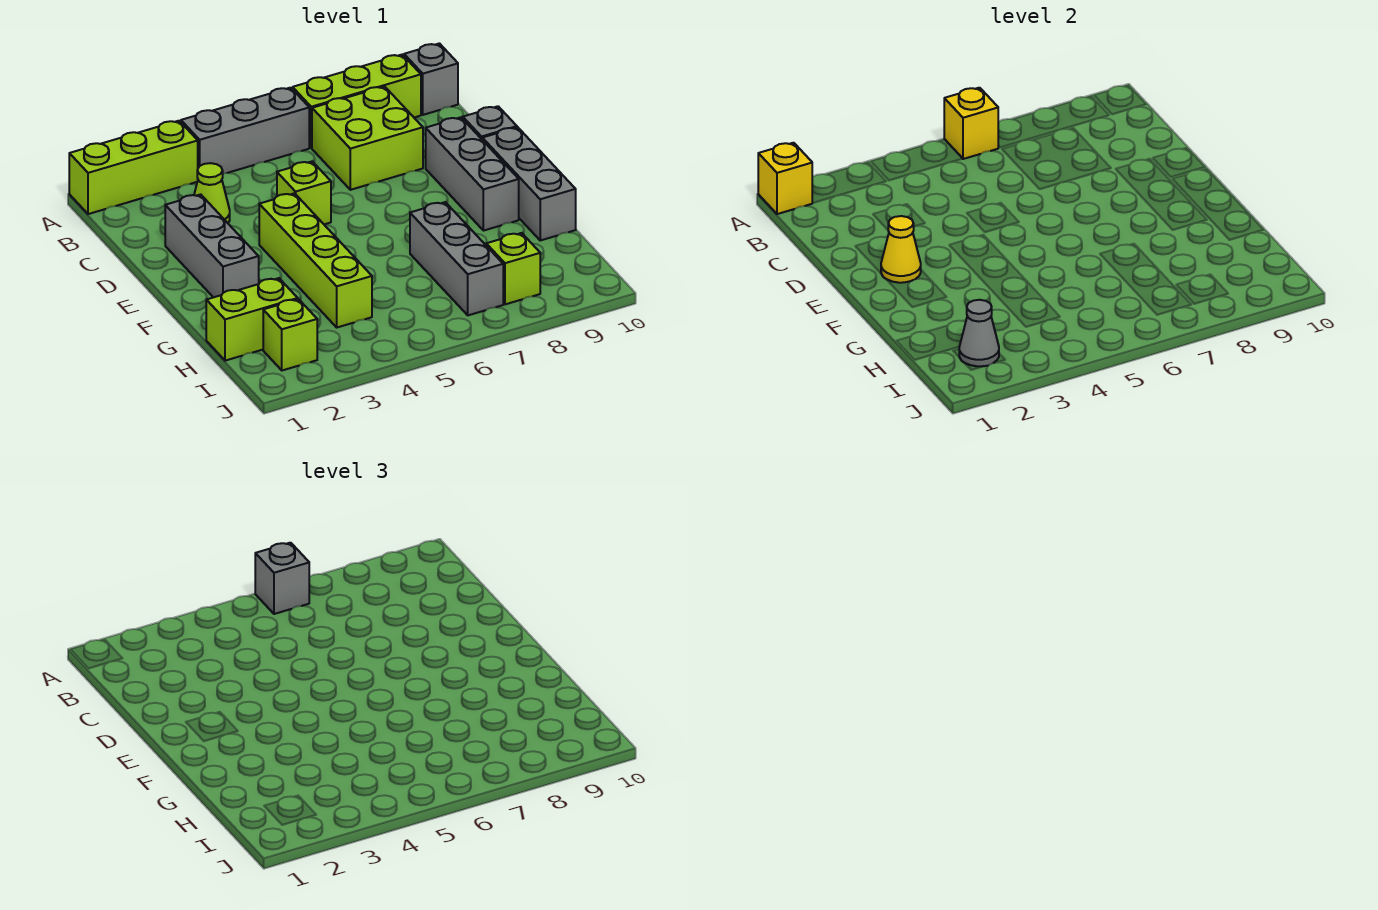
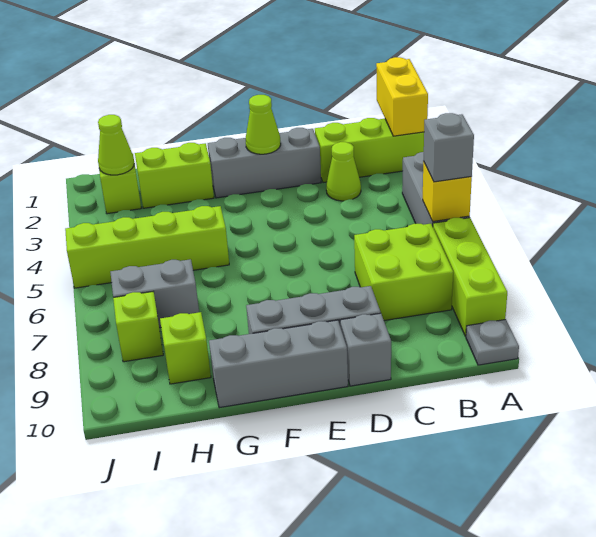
lime 1x3 brick [69,121,198,214] -> lime 1x3 brick turned to [315,118,424,183]
yellow 1x1 brick [758,143,812,214] -> yellow 1x2 brick [376,57,428,136]
grey 1x1 brick [404,43,458,115] -> grey 1x1 plate [466,319,519,365]
lime 1x1 brick [277,161,331,224] -> lime 1x1 brick moved to [160,312,211,384]
yellow 1x1 cone [881,216,921,283] -> lime 1x1 cone [246,95,281,154]
lime 1x4 brick [259,193,372,327] -> lime 1x4 brick moved to [65,206,229,288]
grey 1x3 brick [410,202,503,315] -> grey 1x2 brick [110,259,199,328]
lime 1x2 brick [206,278,298,361] -> lime 1x2 brick turned to [135,143,214,208]
grey 1x1 cone [959,300,999,366] -> lime 1x1 cone [98,115,134,175]

